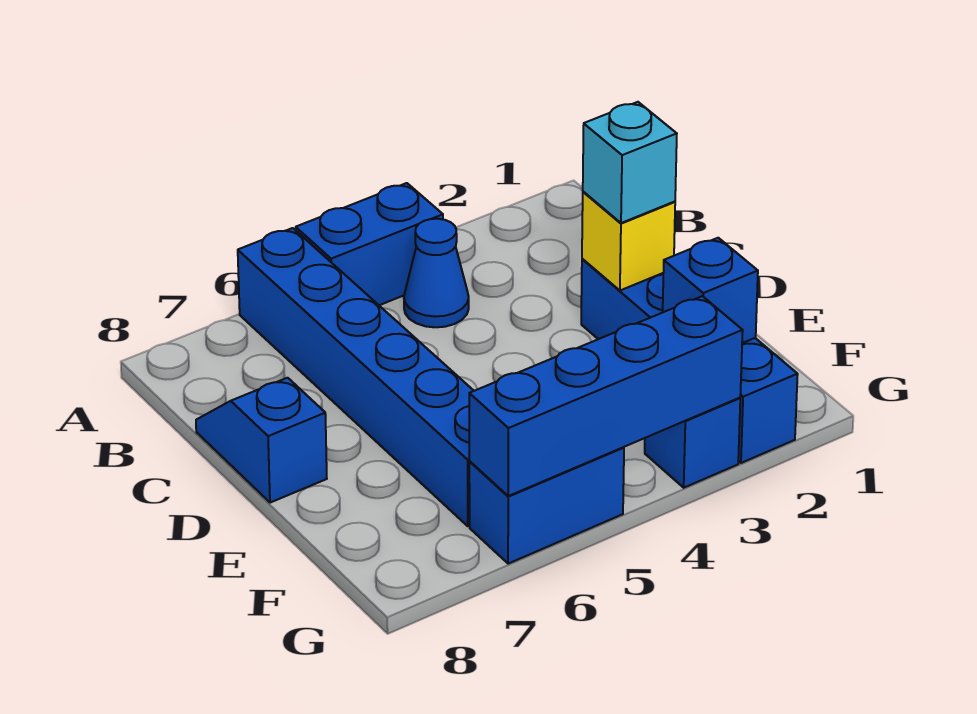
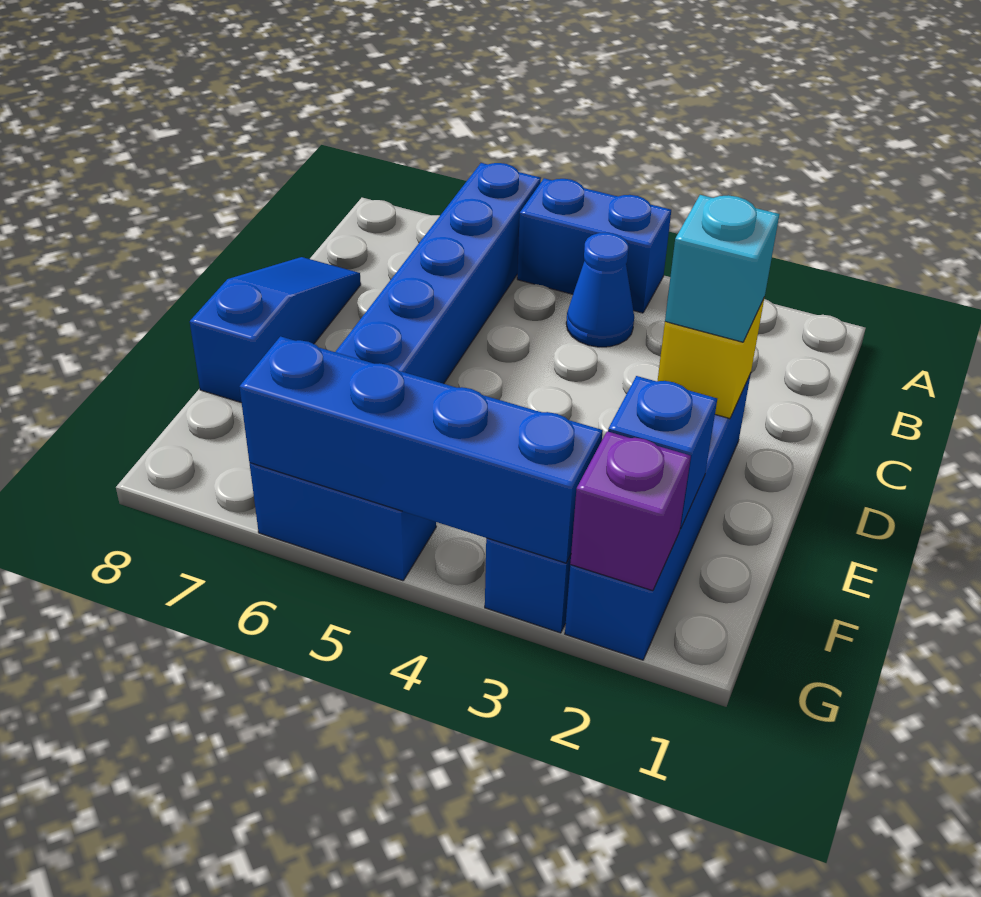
blue 1x2 slope [196,378,327,503] -> blue 1x3 slope [190,257,361,402]
none -> purple 1x1 brick [570,431,691,591]

